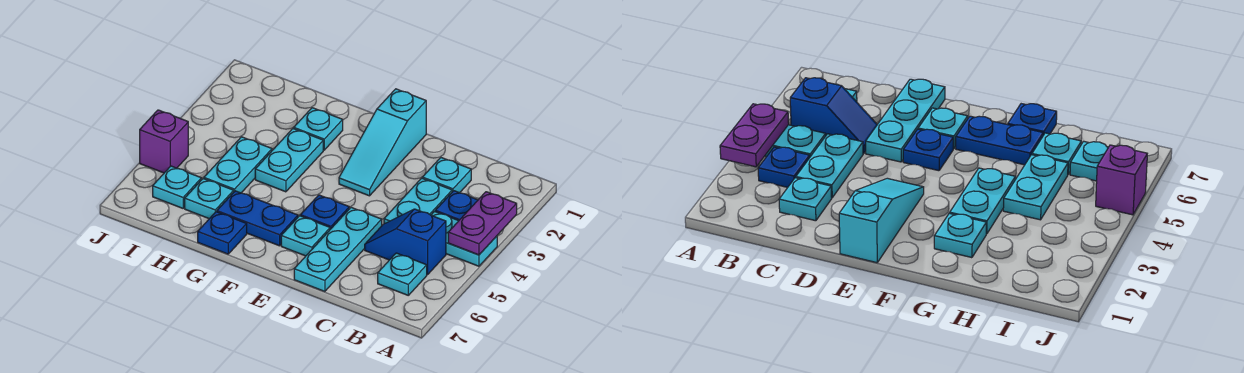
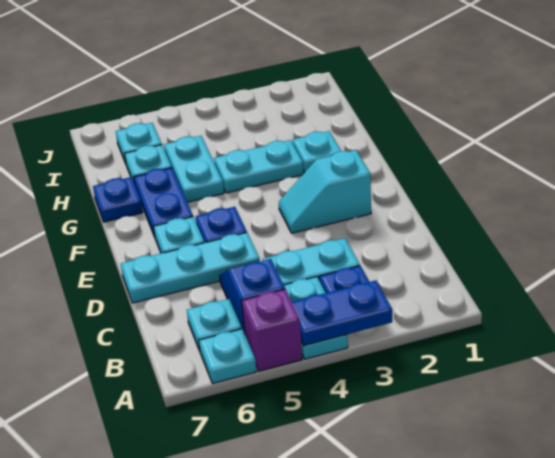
purple 1x2 plate [448,192,517,255] -> blue 1x2 plate [292,280,392,345]
cyan 1x1 plate [422,158,471,193] -> cyan 1x1 plate moved to [199,329,257,384]
cyan 1x3 slope [339,89,426,196] -> cyan 1x2 slope [279,150,371,233]
cyan 1x2 plate [204,137,272,193] -> cyan 1x2 plate turned to [164,136,224,202]
purple 1x1 brick [140,110,188,173] -> purple 1x1 brick moved to [242,289,302,371]

